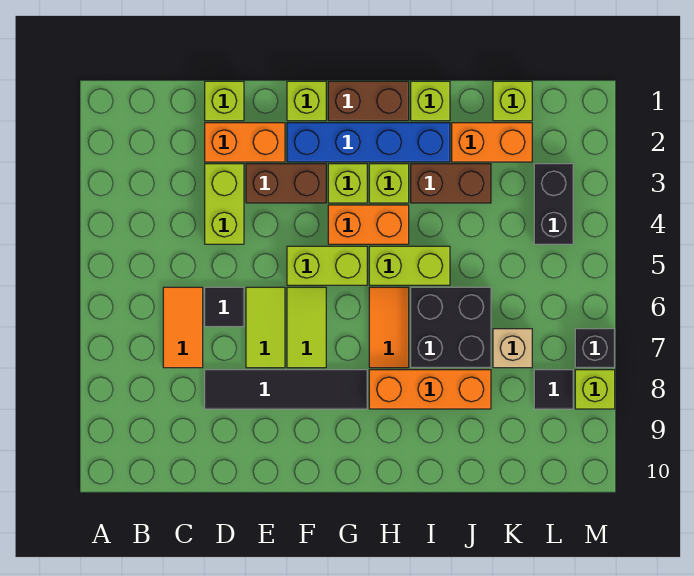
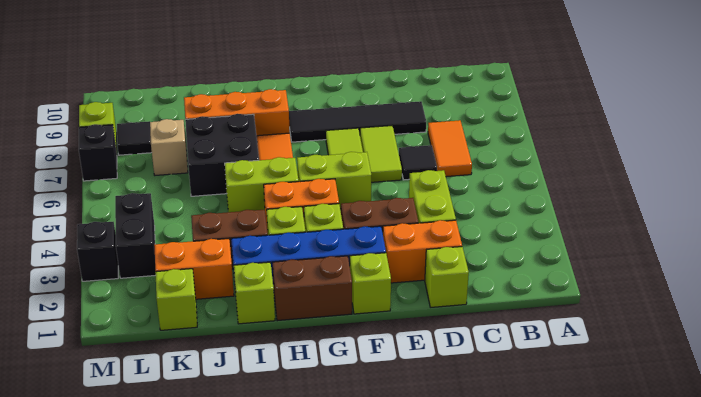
none -> black 1x1 brick [77,222,118,281]

